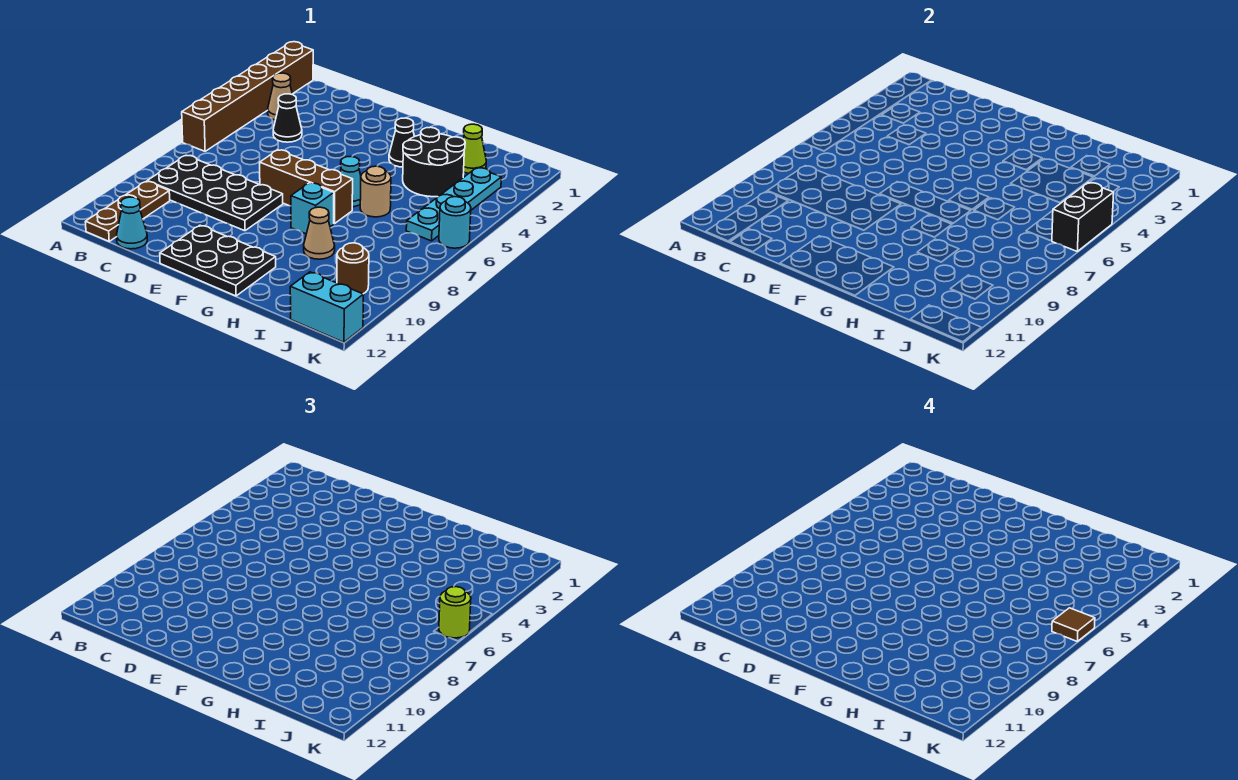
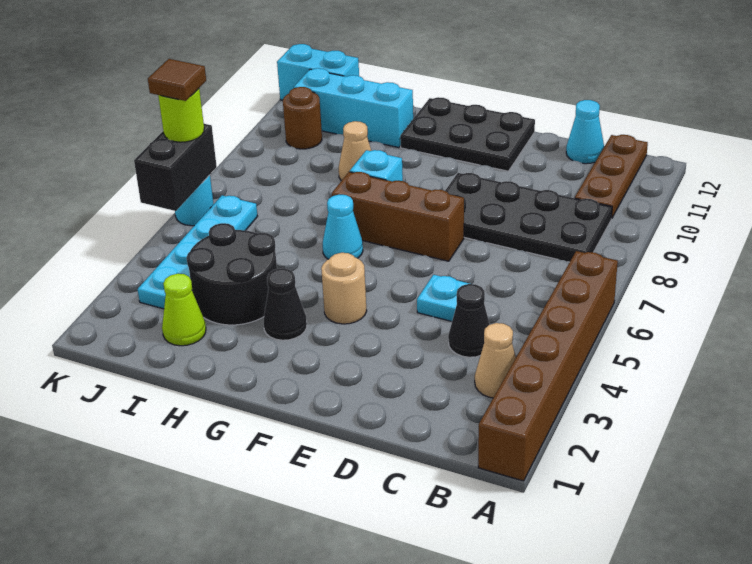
none -> cyan 1x1 plate [417,275,470,321]
tan 1x1 round brick [360,166,391,217] -> tan 1x1 round brick moved to [321,253,367,324]
none -> cyan 1x3 brick [294,68,413,148]

